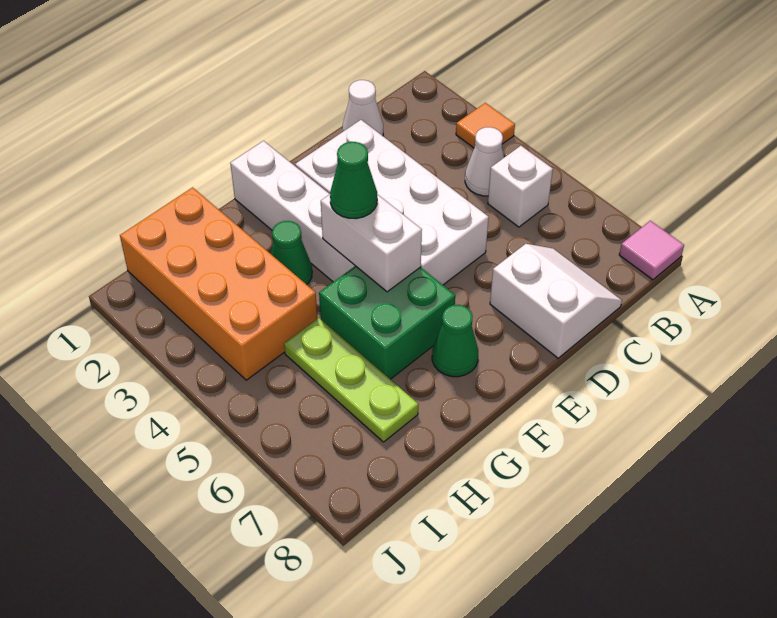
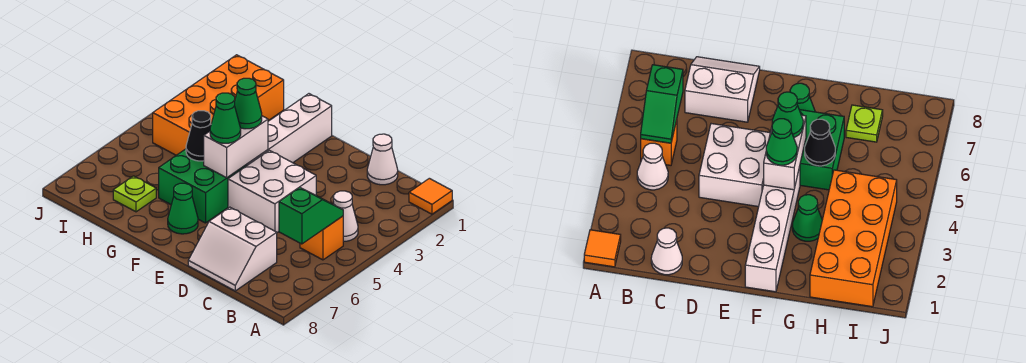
orange 1x1 tile [456,103,515,148] -> orange 1x1 tile moved to [409,178,452,214]
pink 1x1 tile [619,221,684,280] -> none
white 1x1 brick [488,146,553,227] -> orange 1x1 brick [300,216,343,260]
none -> green 1x2 slope [279,187,343,244]
white 2x2 slope [490,244,622,358] -> white 2x2 slope turned to [188,207,277,291]
white 2x4 brick [295,120,489,285] -> white 2x2 brick [228,150,316,233]
none -> green 1x1 cone [210,93,241,143]
none -> black 1x1 cone [186,111,211,161]
lime 1x3 plate [284,318,418,442] -> lime 1x1 plate [113,176,156,212]

